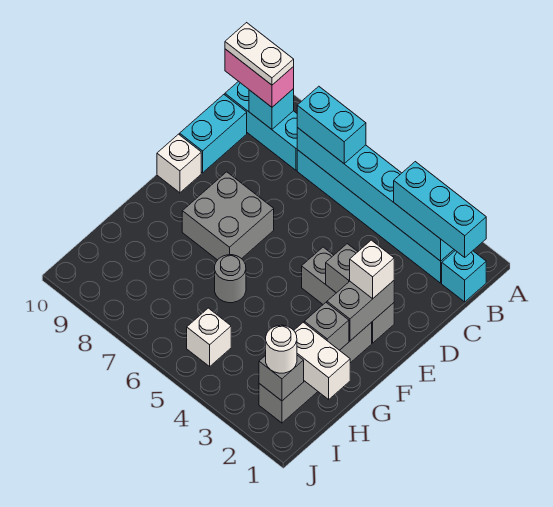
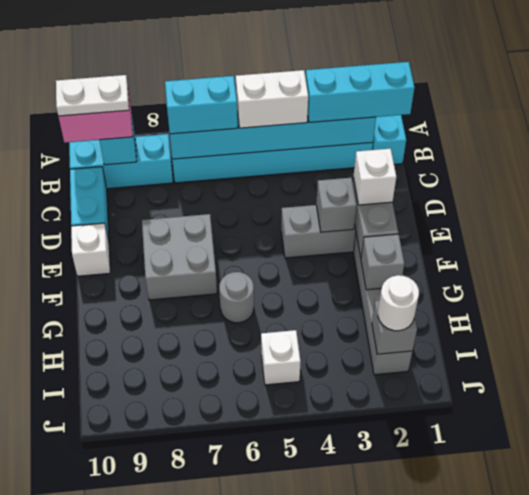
white 1x2 brick [294,322,350,399] -> white 1x2 brick moved to [236,70,308,128]

